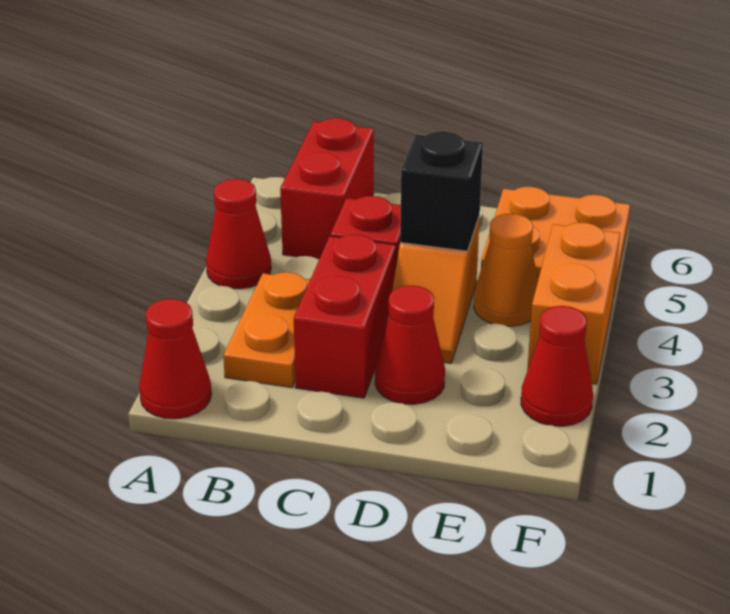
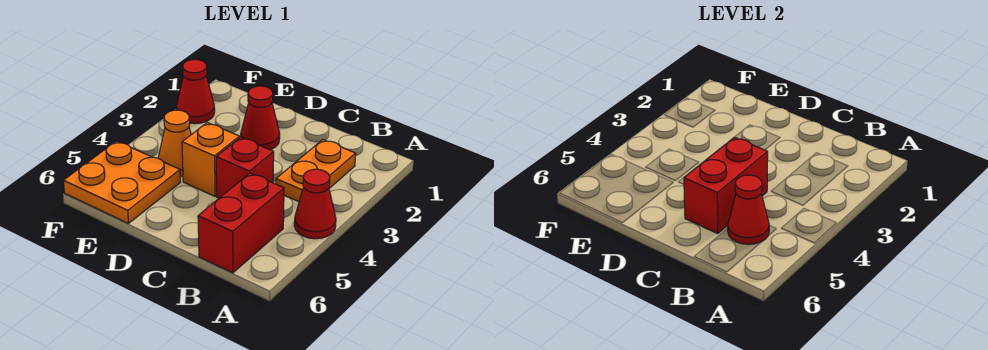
red 1x1 cone [139,299,211,419] -> red 1x1 cone moved to [728,175,769,244]
red 1x2 brick [294,234,396,398] -> red 1x2 brick moved to [684,137,768,233]
black 1x1 brick [400,131,483,251] -> none
orange 1x2 brick [527,222,620,384] -> none

